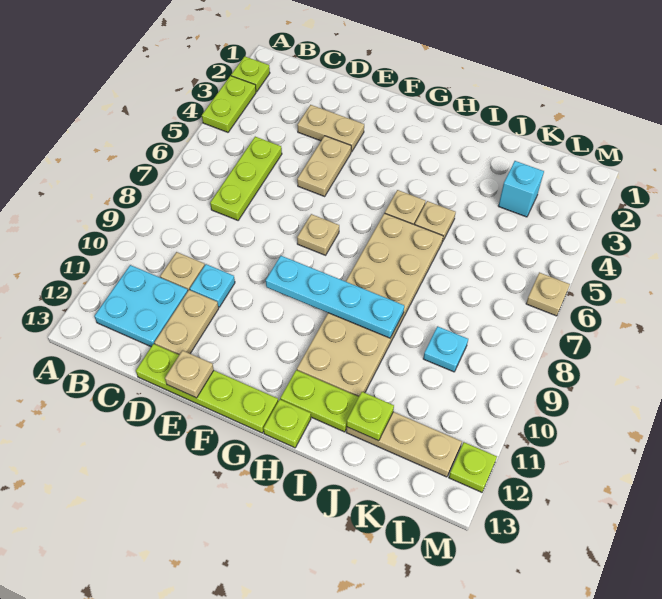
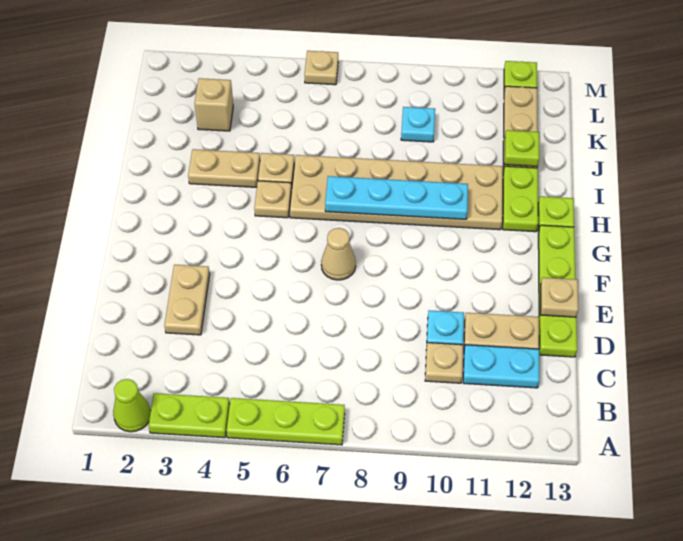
lime 1x1 plate [231,56,270,92] -> lime 1x1 cone [113,379,151,432]
cyan 2x2 plate [94,265,188,347] -> cyan 1x2 plate [463,345,539,388]
lime 1x3 plate [210,137,282,220] -> lime 1x3 plate moved to [226,398,345,445]
tan 1x2 plate [297,136,351,196] -> tan 1x2 plate moved to [188,149,260,187]
tan 1x1 plate [297,214,339,255] -> tan 1x1 cone [321,228,356,280]
cyan 1x4 plate [266,256,404,338] -> cyan 1x4 plate turned to [325,176,468,219]
cyan 1x1 brick [498,161,544,217] -> tan 1x1 brick [194,78,233,131]

